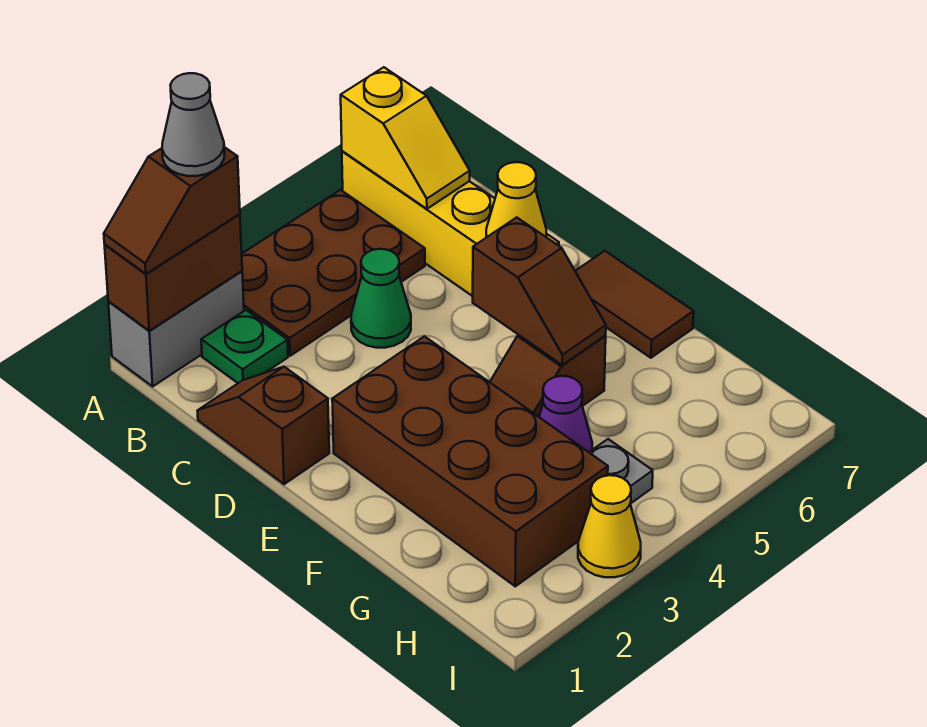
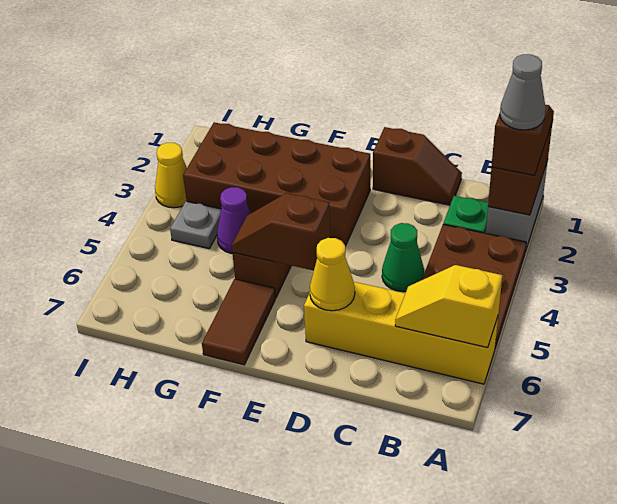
brown 1x2 tile [575,251,694,358] -> brown 1x2 tile turned to [202,279,275,365]

